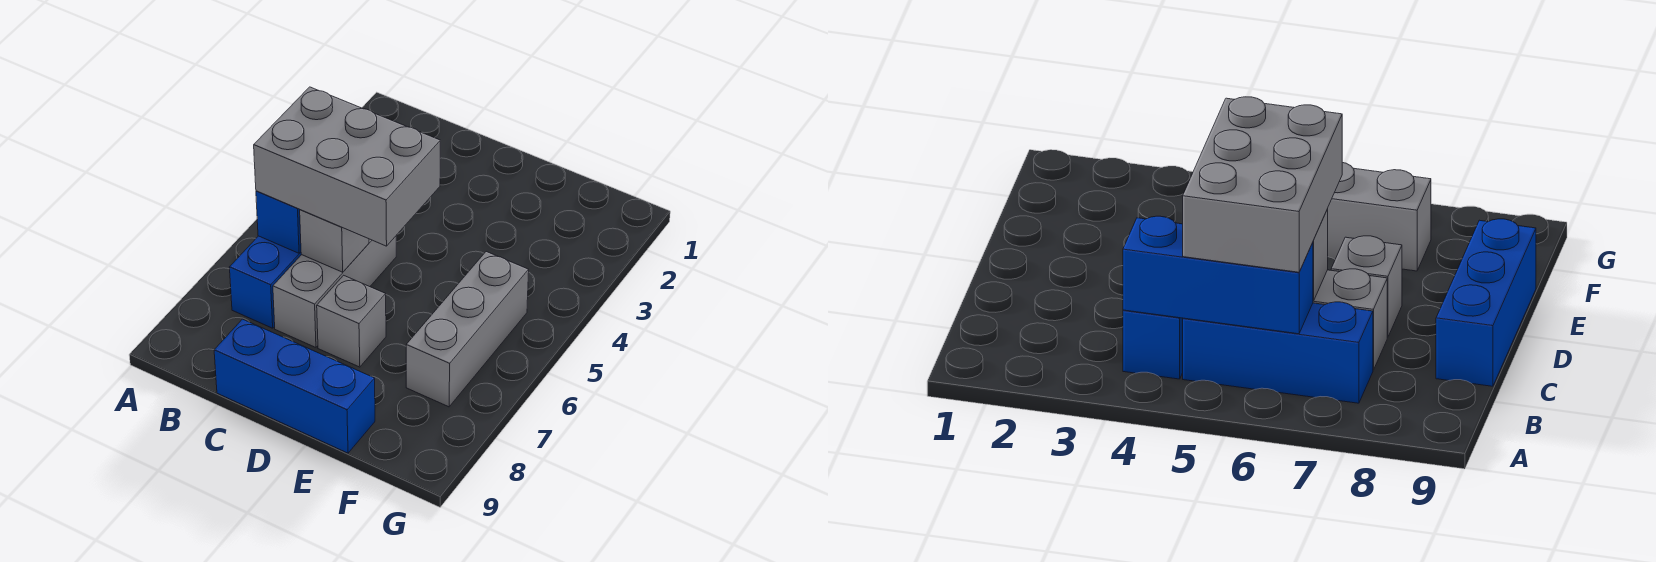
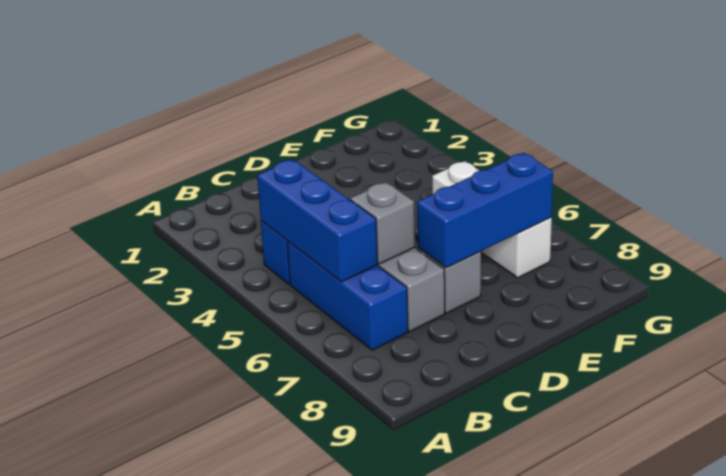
grey 2x3 brick [254,87,440,246] -> none
blue 1x3 brick [214,319,375,453] -> blue 1x3 brick moved to [417,153,553,268]
grey 1x3 brick [406,252,529,407] -> white 1x3 brick [432,161,552,278]

